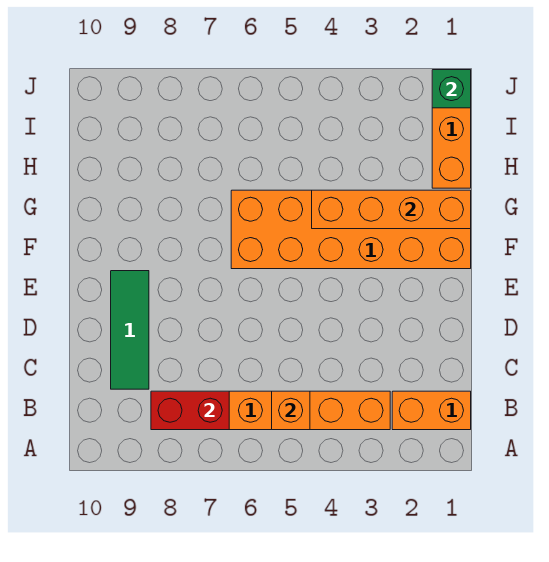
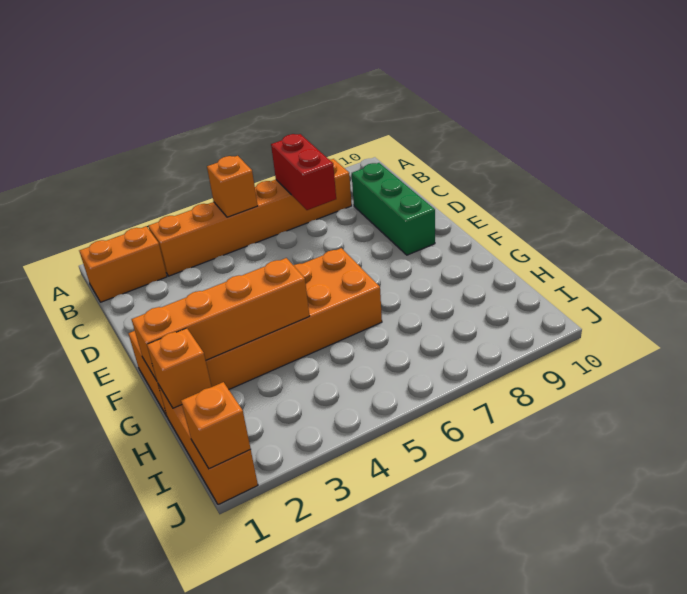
red 1x2 brick [151,391,229,430] -> red 1x2 brick turned to [271,134,336,210]
green 1x3 tile [111,271,149,389] -> green 1x3 brick [352,163,435,255]
none -> orange 1x1 brick [147,328,212,408]
green 1x1 brick [432,70,471,108] -> orange 1x1 brick [181,382,251,469]

